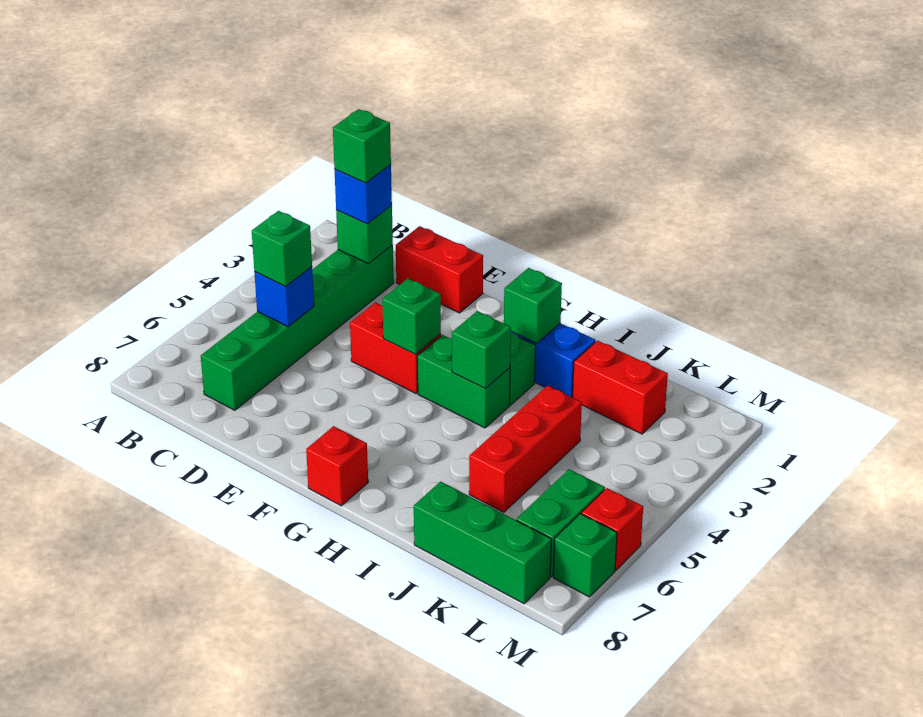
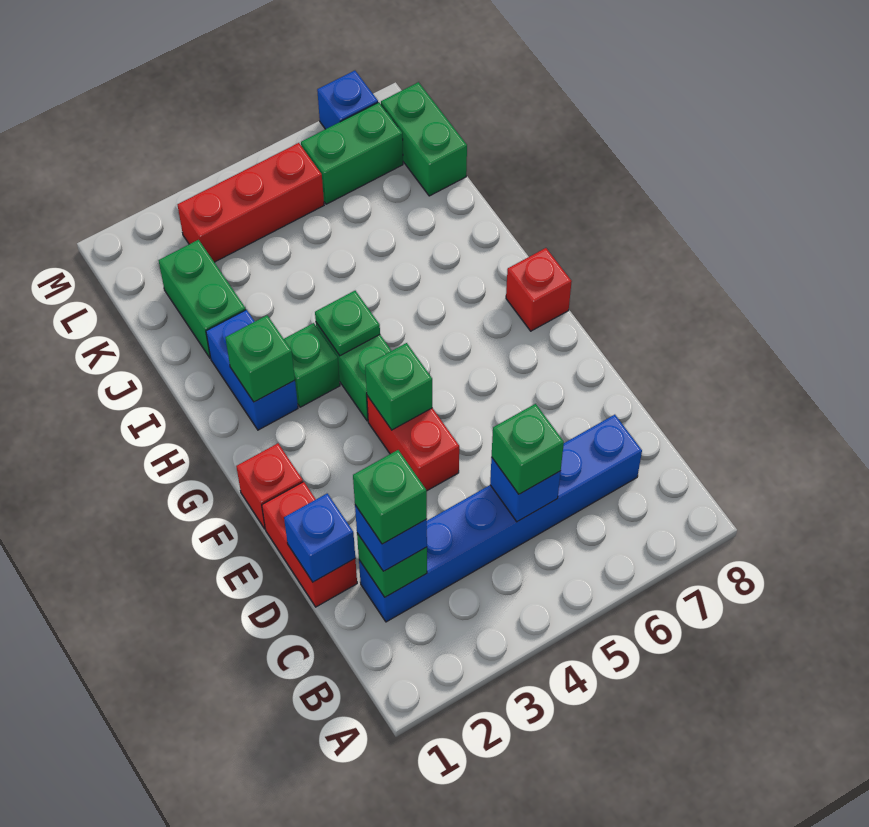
green 1x6 brick [201,245,394,410] -> blue 1x6 brick [359,415,642,622]
none -> blue 1x1 brick [284,493,355,582]
green 1x1 brick [452,311,511,389] -> green 1x1 plate [315,291,380,356]
red 1x2 brick [573,341,668,434] -> green 1x2 brick [159,240,246,358]
red 1x3 brick [469,386,582,512] -> red 1x3 brick moved to [177,143,324,262]
green 1x3 brick [414,482,551,604] -> green 1x2 brick [381,82,467,196]
red 1x1 brick [582,488,643,570] -> red 1x1 brick moved to [236,443,303,529]
green 1x1 brick [553,514,617,597] -> blue 1x1 brick [317,71,378,129]

